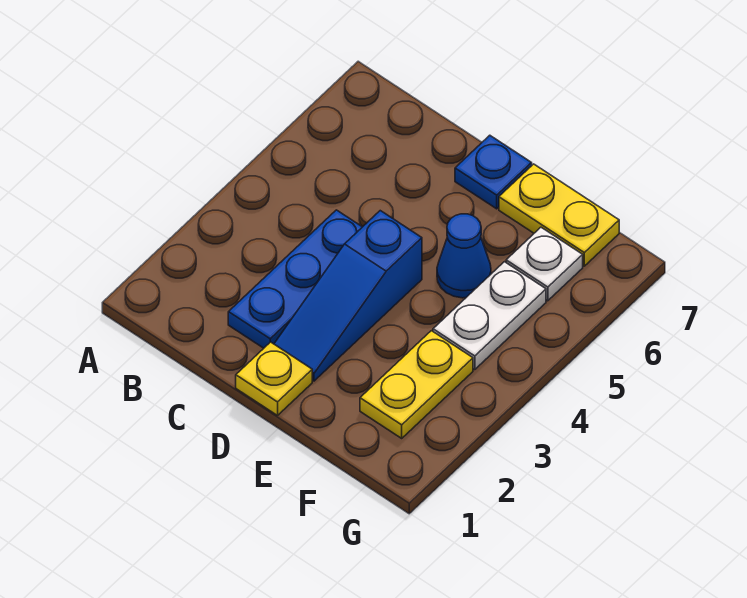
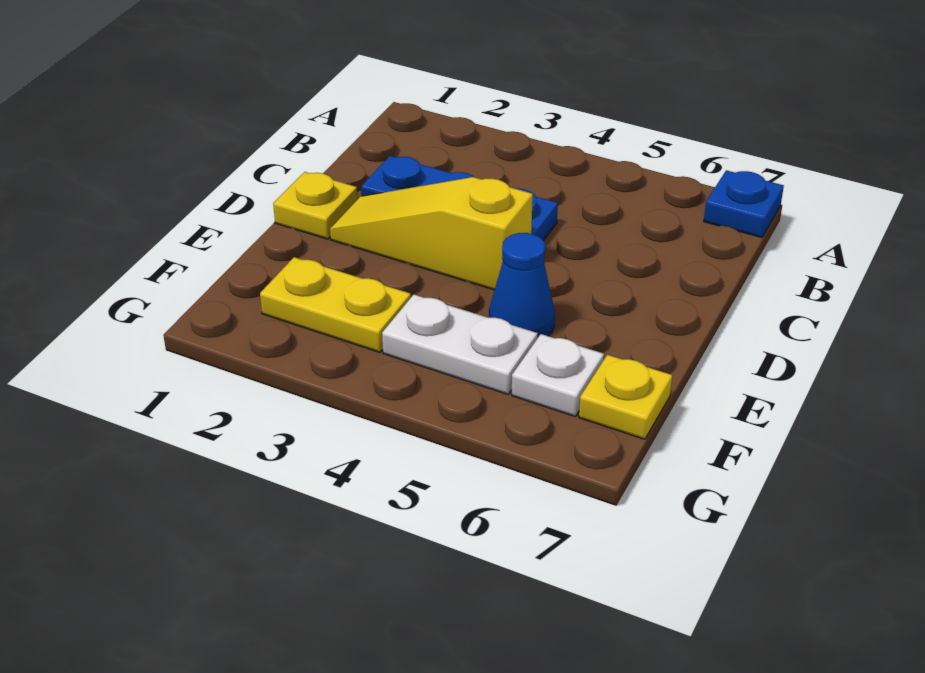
blue 1x3 slope [274,211,422,381] -> yellow 1x3 slope [330,177,533,290]
blue 1x1 plate [455,135,532,209] -> blue 1x1 plate moved to [704,170,784,238]
yellow 1x2 plate [499,164,619,266] -> yellow 1x1 plate [579,355,672,439]

